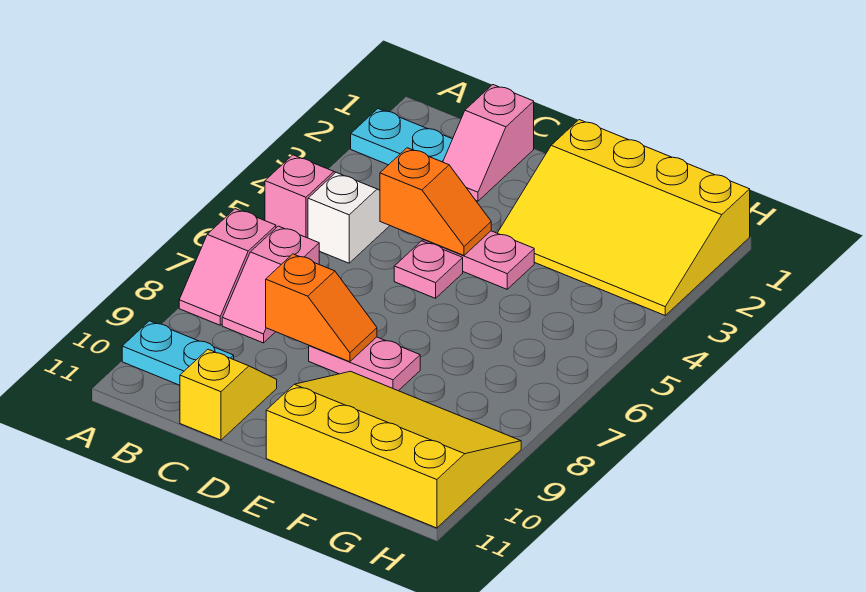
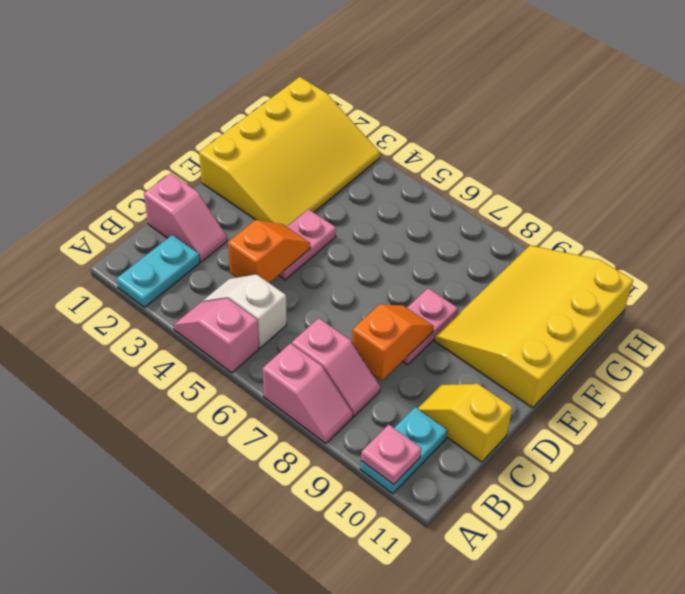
pink 1x1 plate [394,241,463,298] -> pink 1x1 plate moved to [361,425,422,485]

